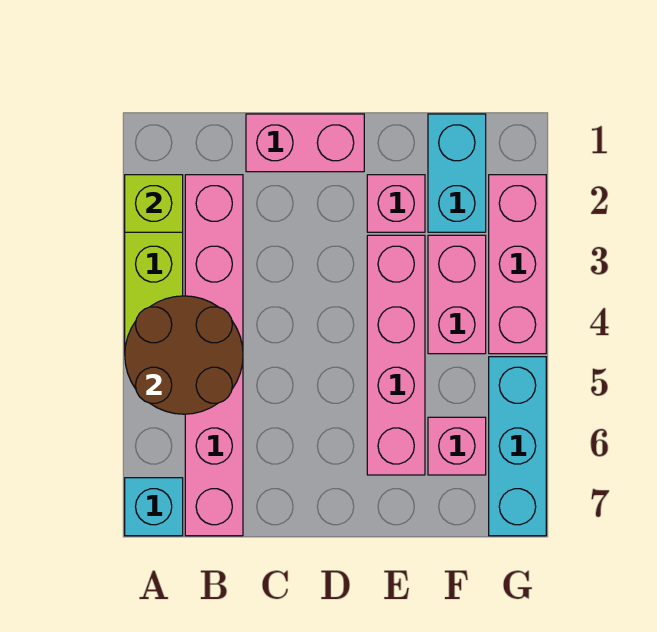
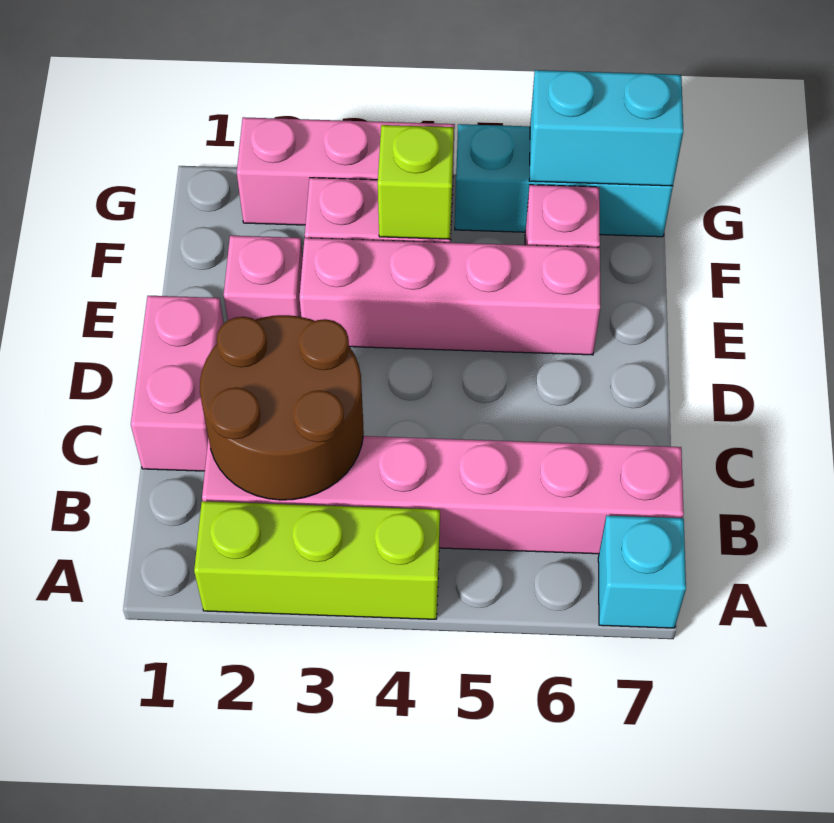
lime 1x1 brick [125,175,183,232] -> lime 1x1 brick moved to [378,125,454,239]
brown 2x2 round brick [125,296,243,414] -> brown 2x2 round brick moved to [200,315,364,500]
cyan 1x2 brick [428,114,486,232] -> cyan 1x2 brick moved to [529,70,683,186]

